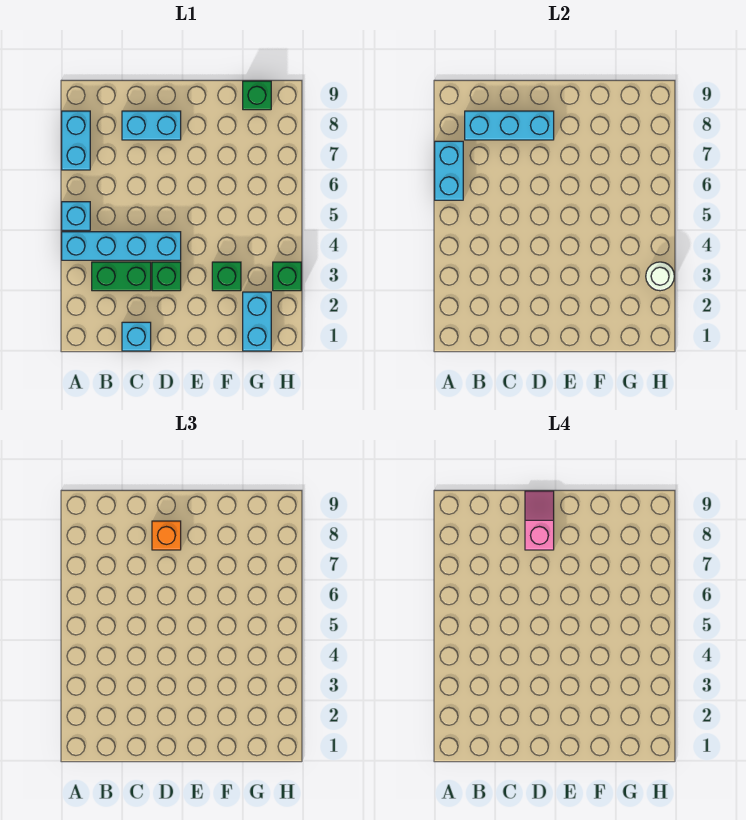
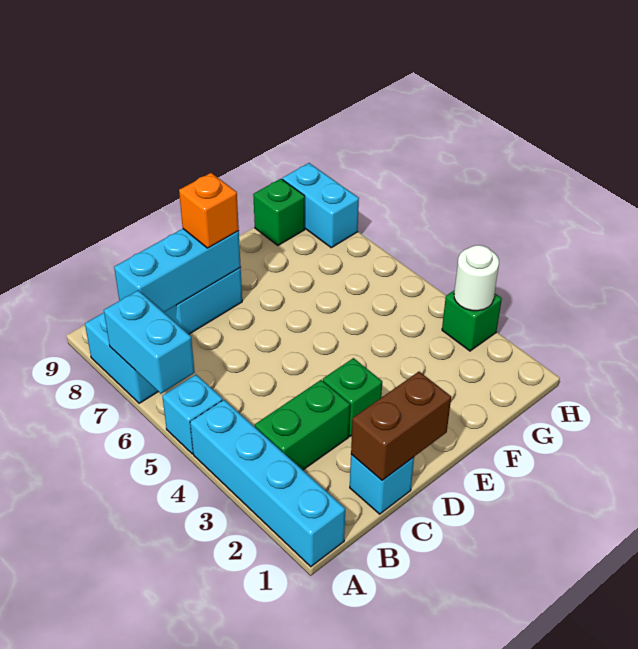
cyan 1x4 brick [62,232,181,260] -> cyan 1x4 brick turned to [190,400,345,567]
none -> brown 1x2 brick [351,372,451,480]
pink 1x2 slope [525,491,554,550] -> none
green 1x1 brick [212,262,241,291] -> none
cyan 1x2 brick [243,292,271,351] -> cyan 1x2 brick moved to [282,163,359,248]

